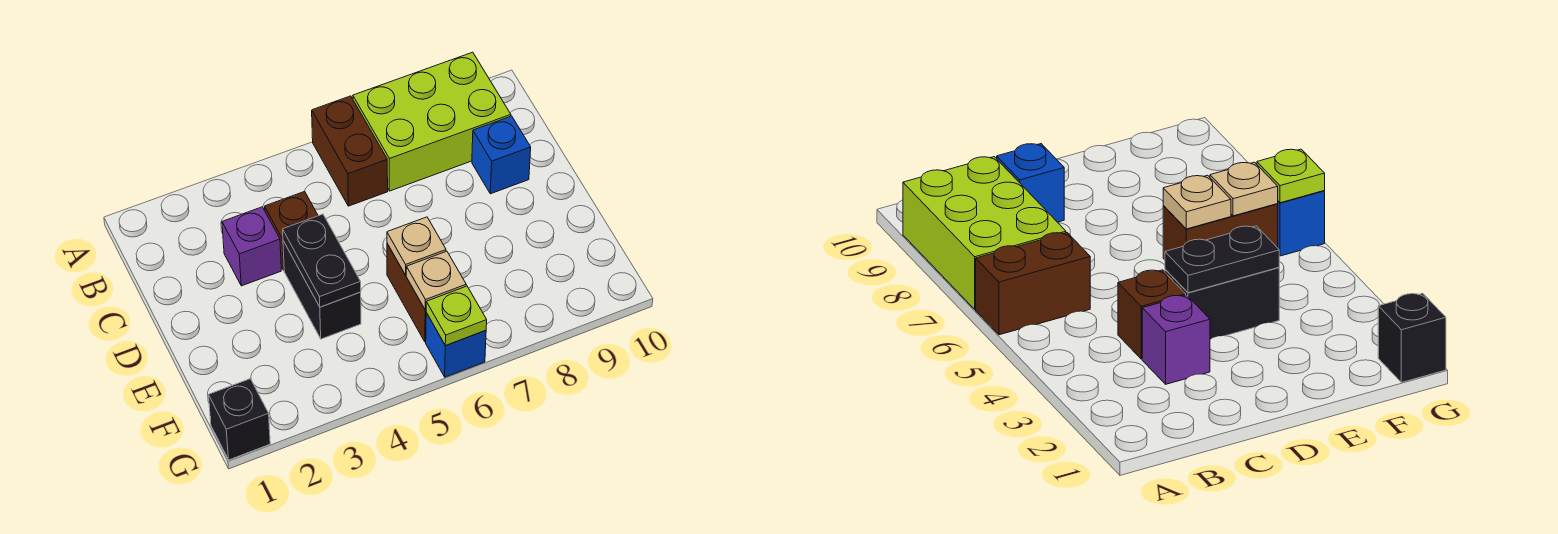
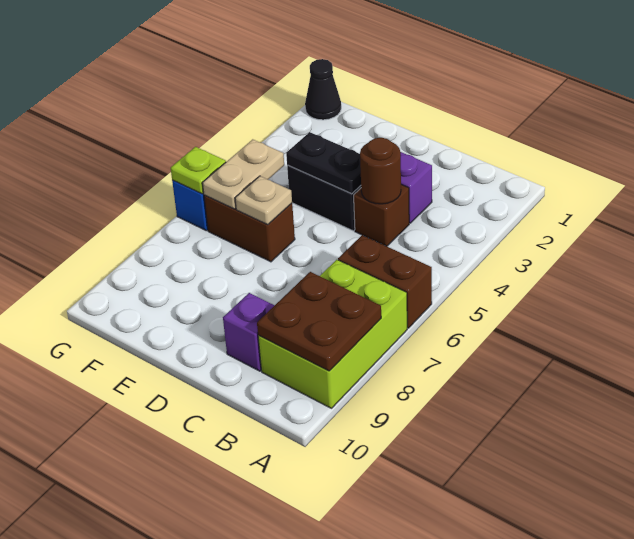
none -> brown 2x2 plate [257,272,381,371]
none -> brown 1x1 round brick [360,138,401,204]
blue 1x1 brick [472,116,531,194] -> purple 1x1 brick [223,293,275,371]
tan 1x1 plate [406,251,466,310] -> tan 1x2 plate [203,139,284,209]
black 1x1 brick [209,379,270,460] -> black 1x1 cone [305,59,341,120]

